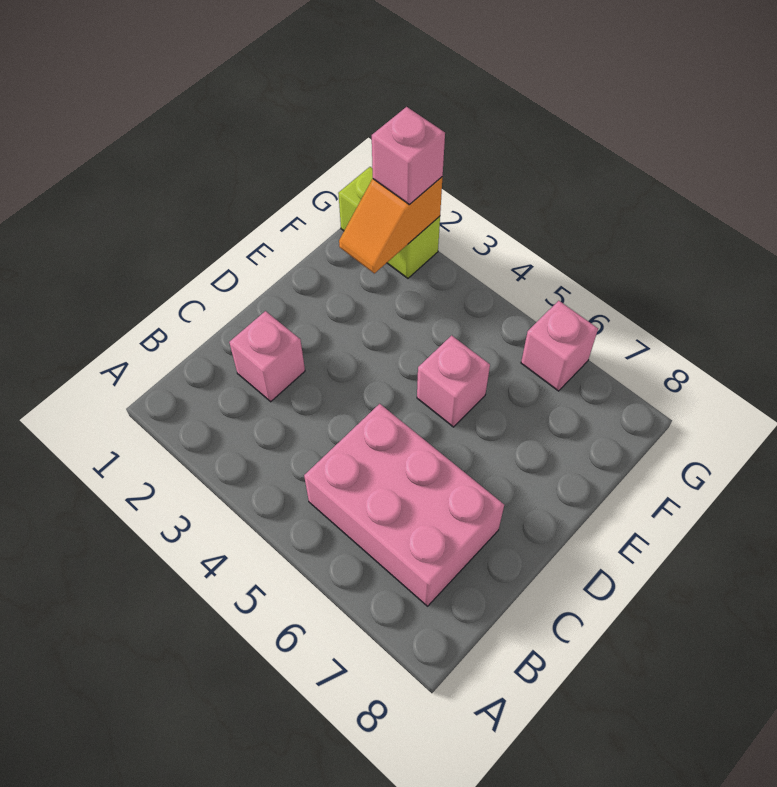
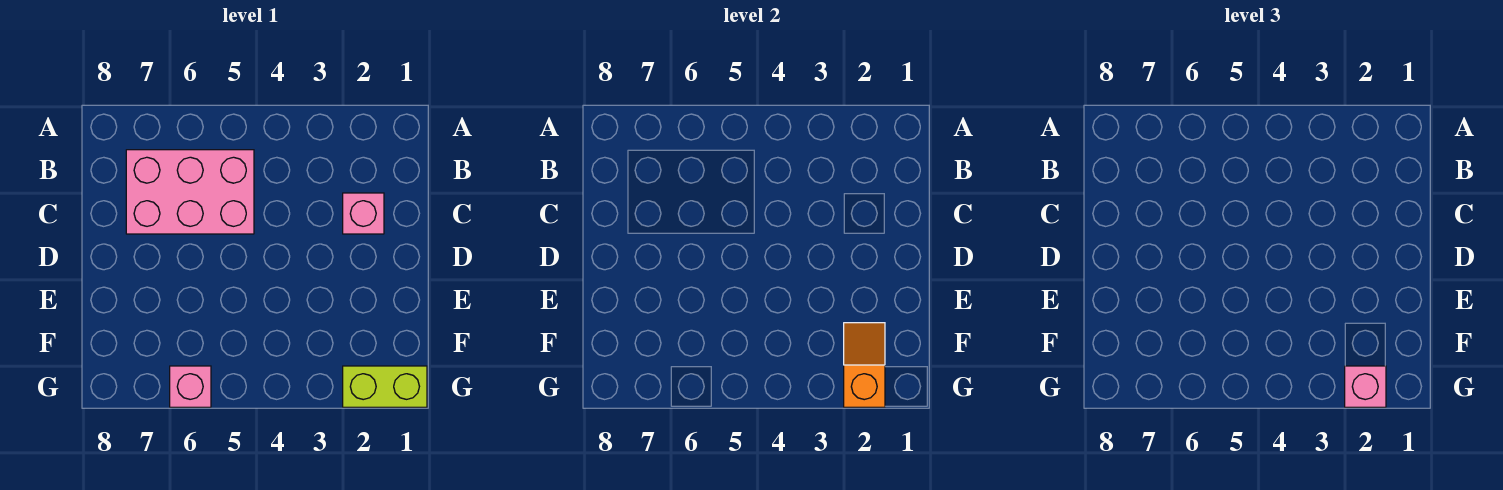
pink 1x1 brick [417,335,490,427] -> none

